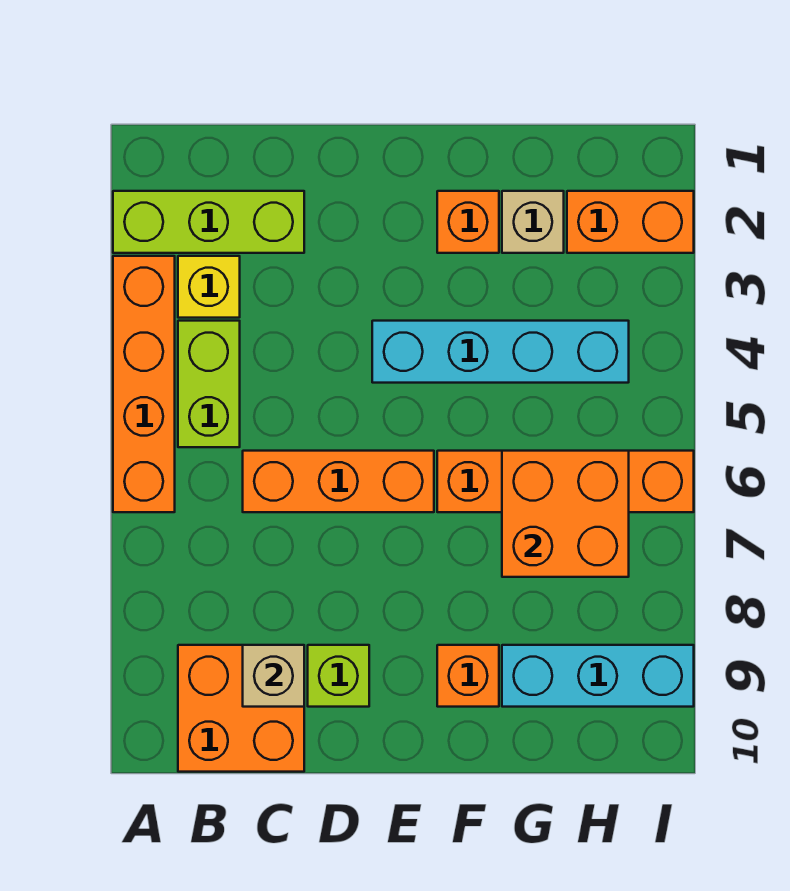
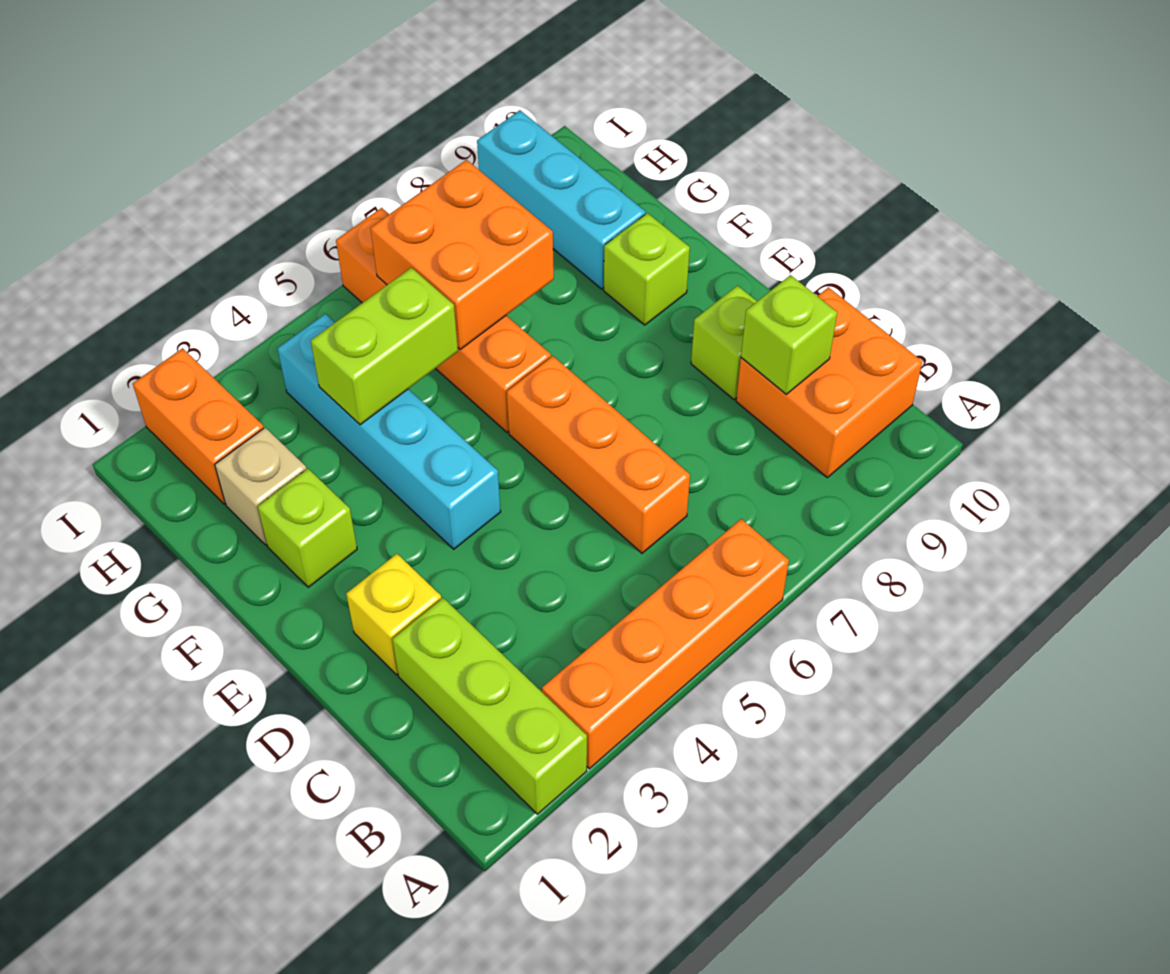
yellow 1x1 brick [178,256,240,318] -> yellow 1x1 brick moved to [346,554,441,675]
lime 1x2 brick [178,321,240,447] -> lime 1x2 brick moved to [311,268,458,425]
tan 1x1 brick [243,645,304,707] -> lime 1x1 brick [741,275,837,394]
orange 1x1 brick [437,191,499,253] -> lime 1x1 brick [258,469,357,587]
orange 1x1 brick [437,645,499,707] -> lime 1x1 brick [604,213,690,325]

